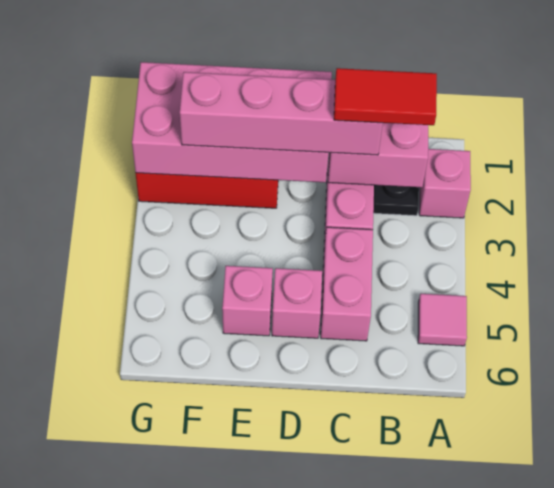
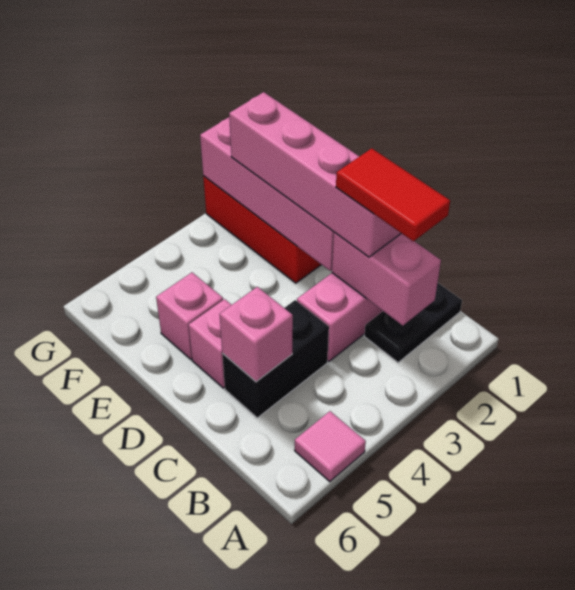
pink 1x1 brick [419,149,471,218] -> pink 1x1 brick moved to [220,287,293,382]
pink 1x2 brick [321,227,373,341] -> black 1x2 brick [222,300,329,418]

